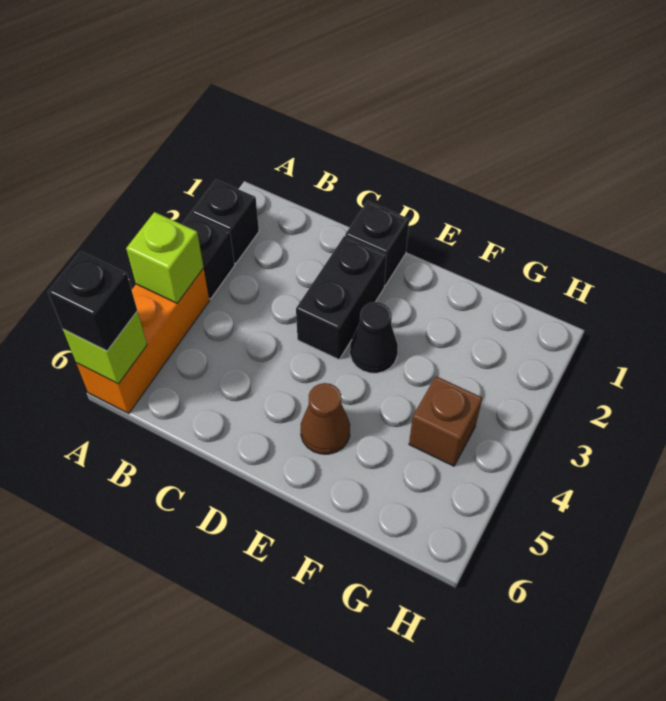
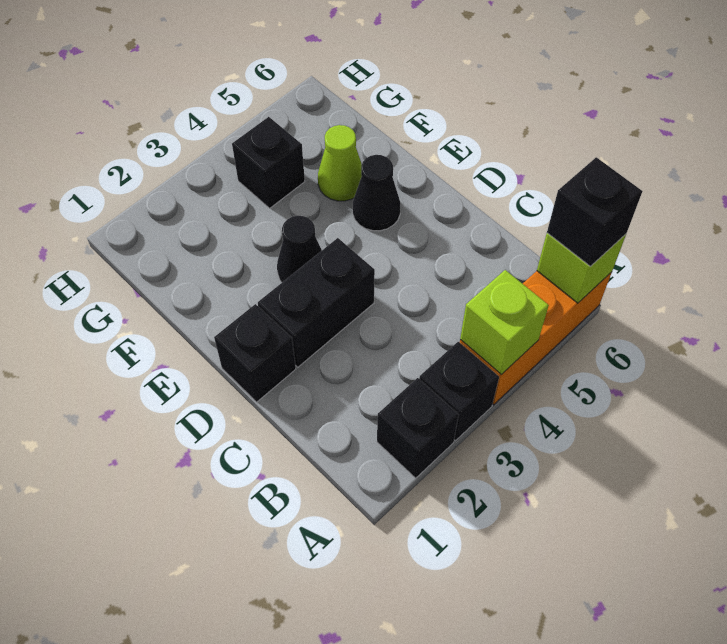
brown 1x1 cone [300,383,350,454] -> black 1x1 cone [353,155,400,231]
none -> lime 1x1 cone [318,125,362,201]
brown 1x1 brick [409,376,482,466] -> black 1x1 brick [232,117,305,208]

